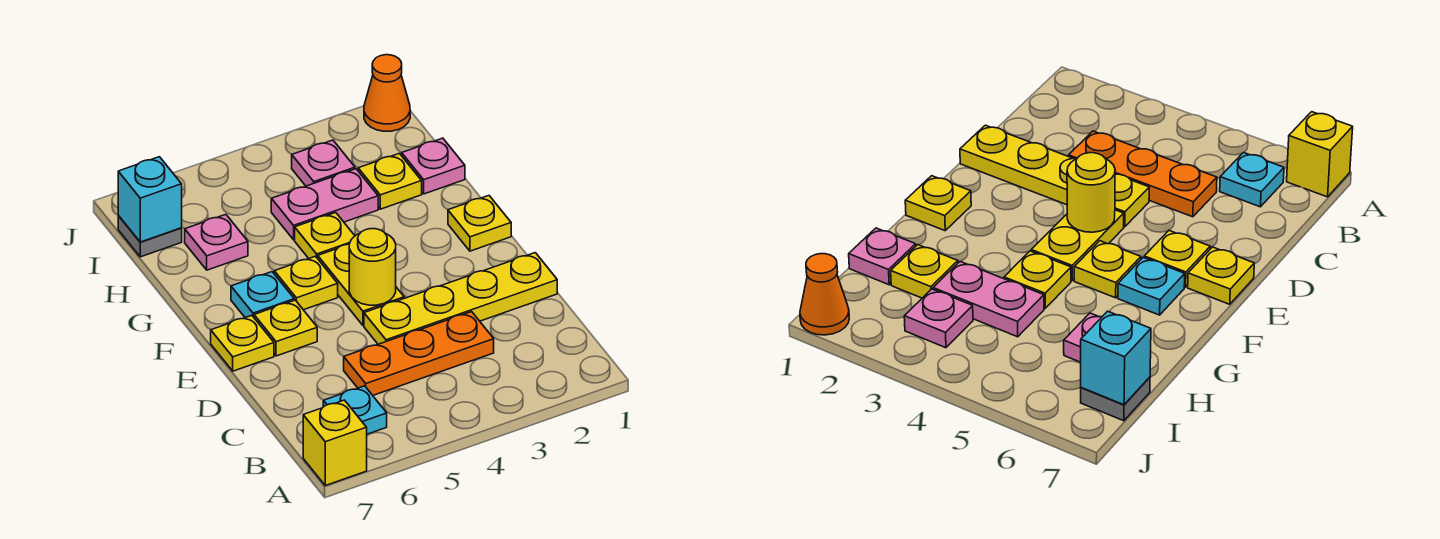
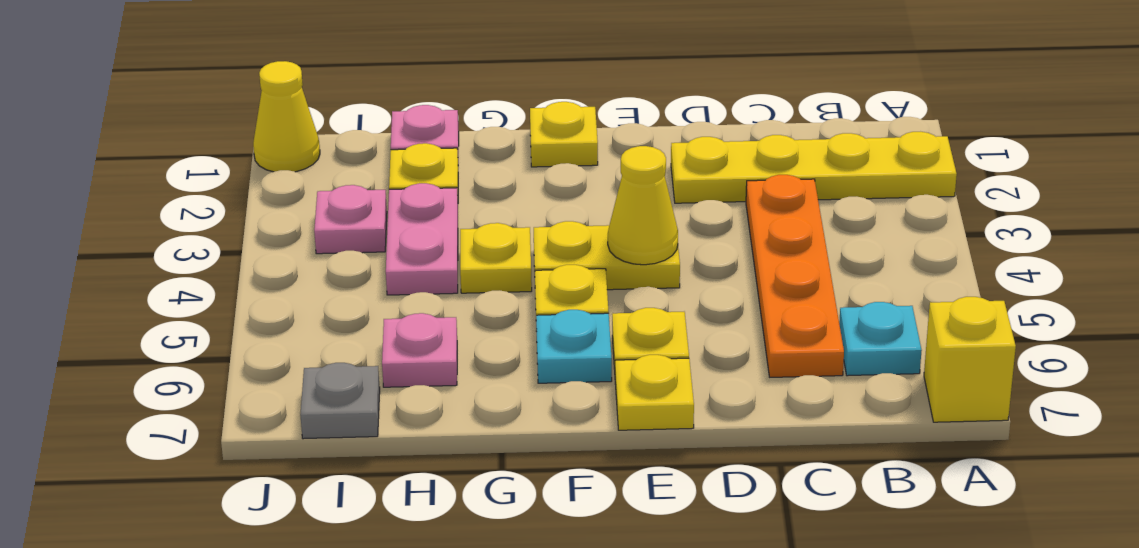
orange 1x3 plate [344,312,494,395] -> orange 1x4 plate [746,175,844,377]
yellow 1x4 plate [364,253,557,344] -> yellow 1x4 plate turned to [671,132,957,203]
yellow 1x1 round brick [349,229,396,305] -> yellow 1x1 cone [608,146,678,265]
cyan 1x1 brick [118,157,182,242] -> none
orange 1x1 cone [364,55,410,131] -> yellow 1x1 cone [253,61,320,172]

